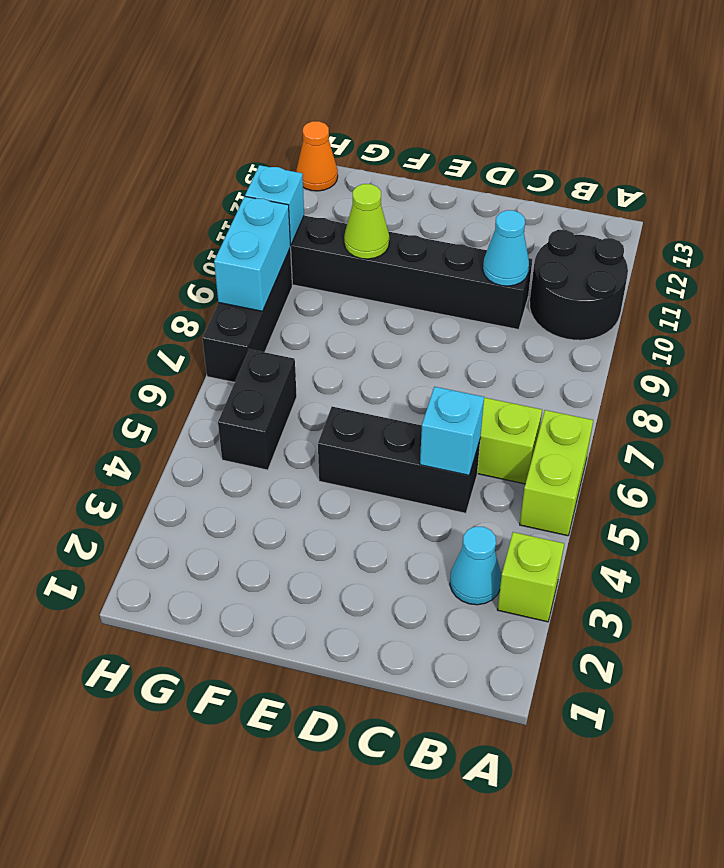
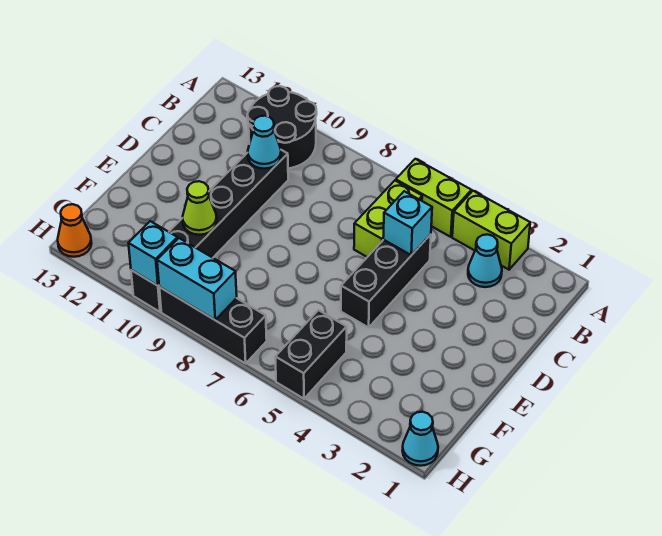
lime 1x1 brick [497,532,564,622] -> lime 1x2 brick [452,191,530,270]
black 1x2 brick [218,349,297,470] -> black 1x2 brick turned to [275,310,347,399]
none -> cyan 1x1 cone [402,412,438,466]

